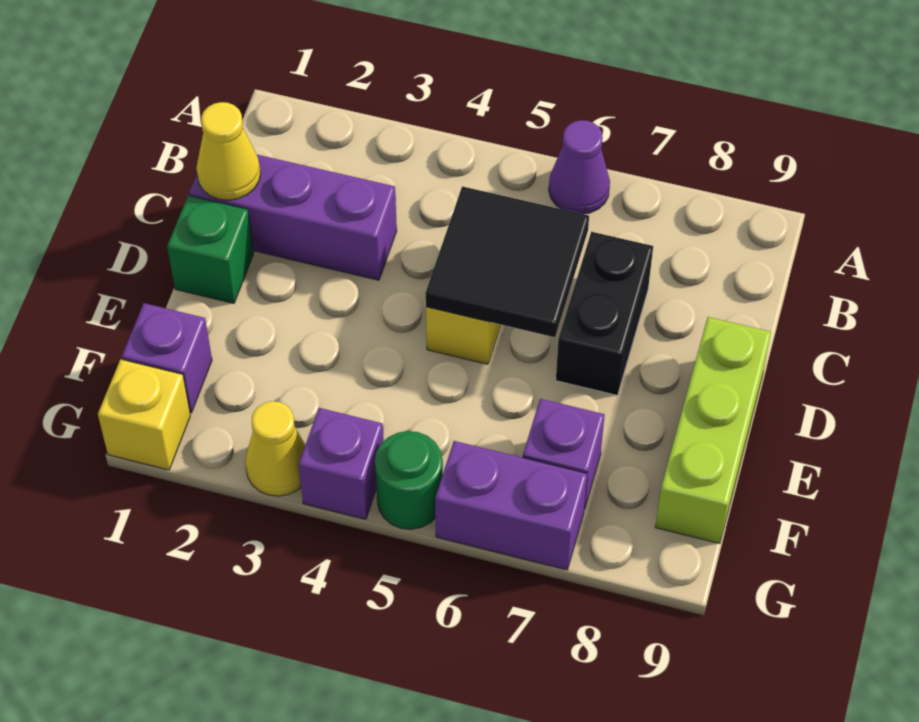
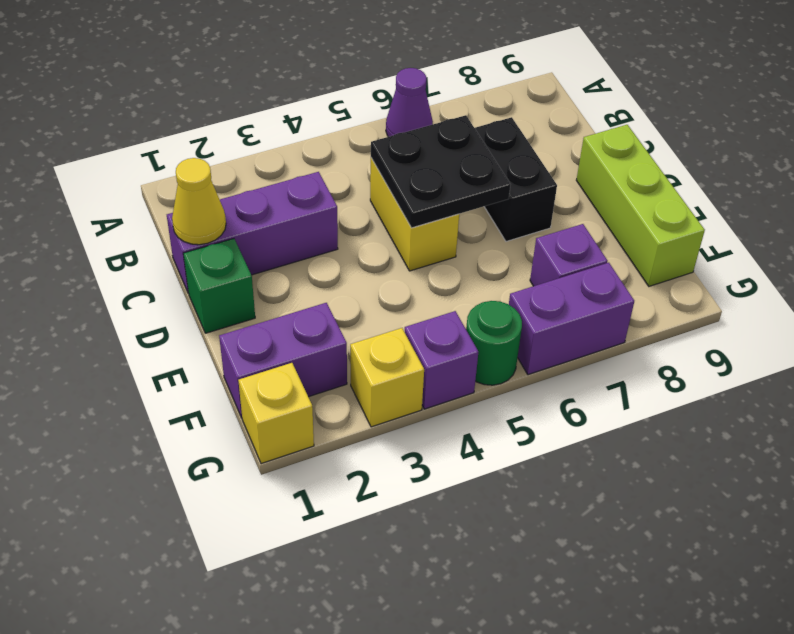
black 2x2 tile [426,186,589,337] -> black 2x2 plate [371,115,510,228]
purple 1x1 brick [122,303,212,413] -> purple 1x2 brick [219,303,347,418]
yellow 1x1 cone [245,401,305,496] -> yellow 1x1 brick [350,328,424,427]

